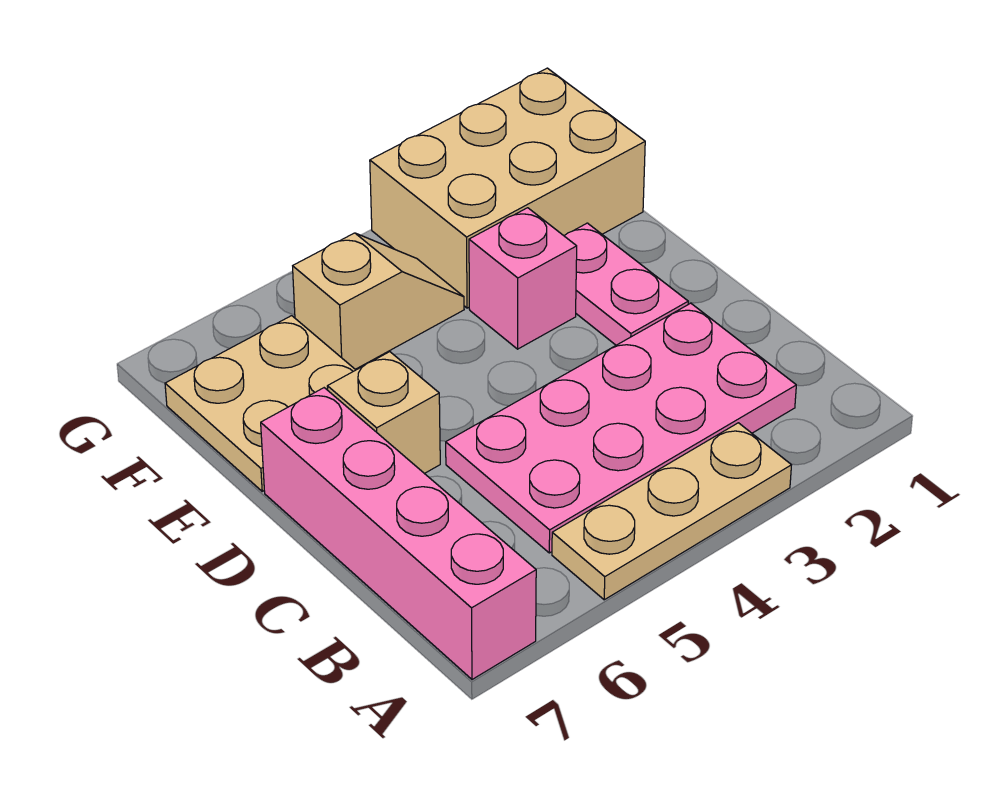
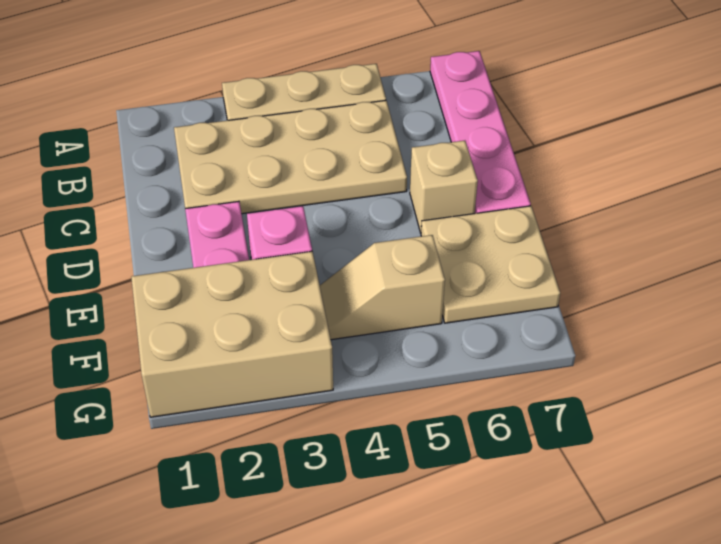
pink 1x4 brick [261,388,536,680] -> pink 1x4 plate [430,51,531,213]
pink 2x4 plate [446,303,796,553] -> tan 2x4 plate [174,100,407,214]

